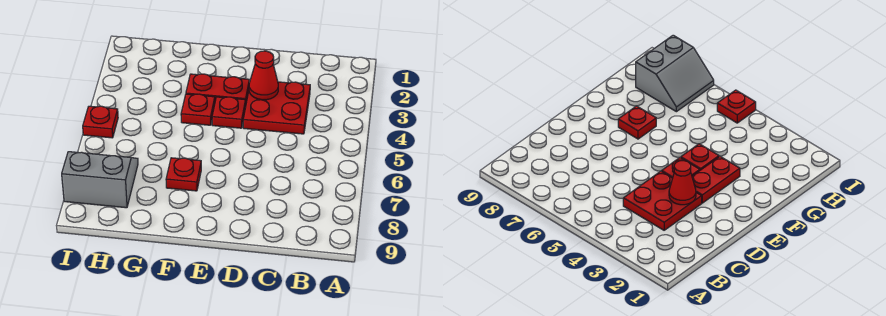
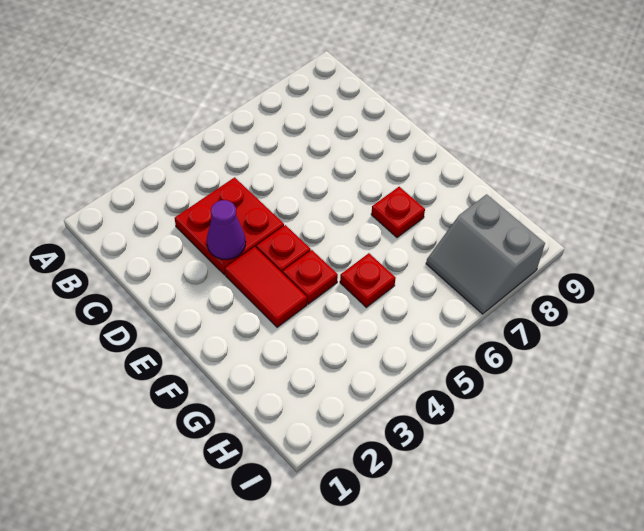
red 1x1 cone [249,51,278,100] -> purple 1x1 cone [207,200,246,259]
red 1x2 plate [186,74,249,107] -> red 1x2 tile [225,247,307,327]
red 1x1 plate [83,106,118,138] -> red 1x1 plate moved to [340,253,396,307]

